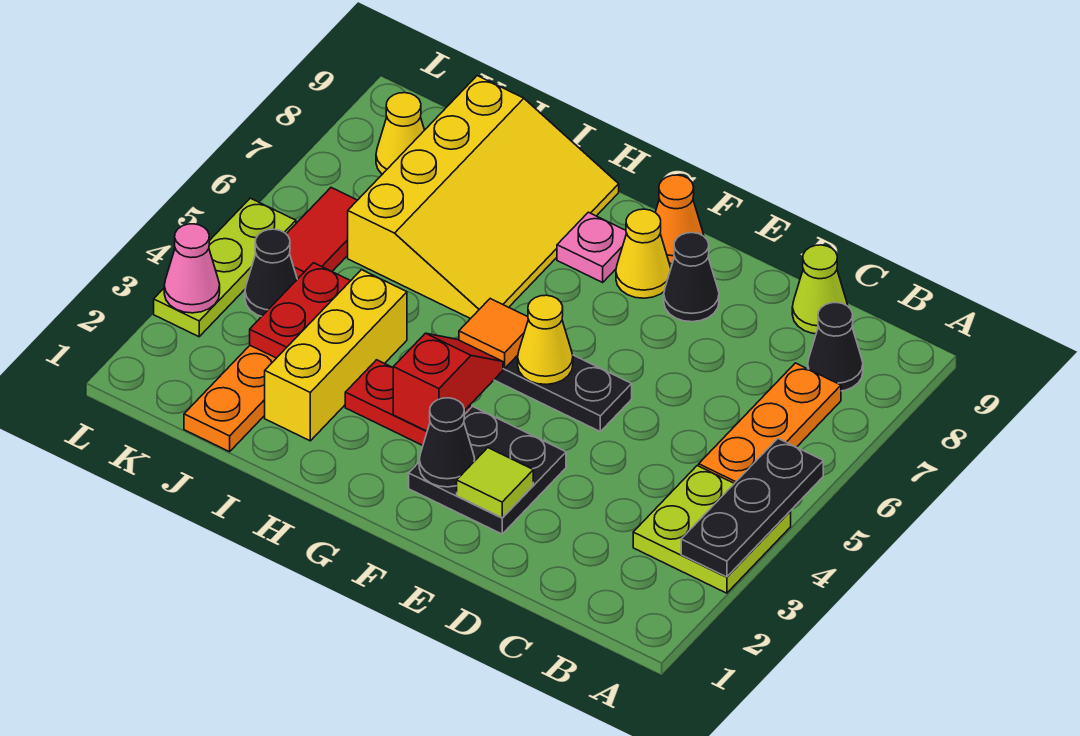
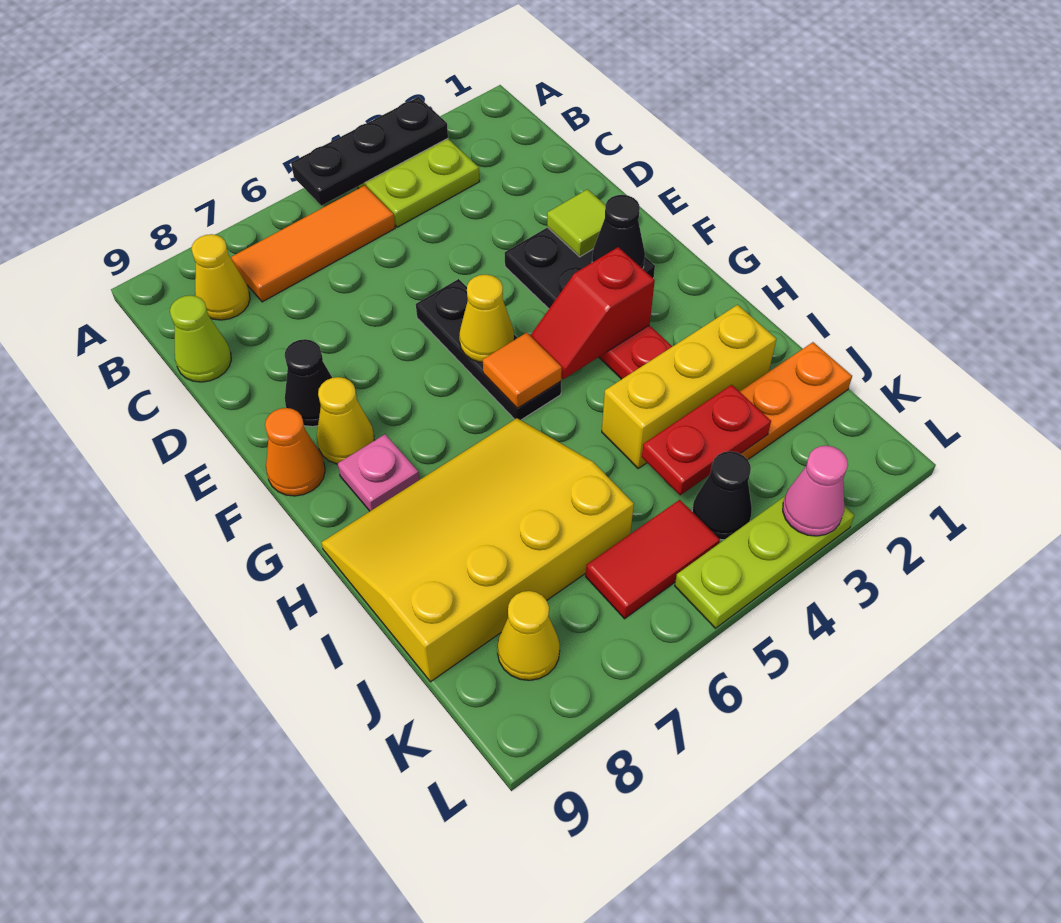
orange 1x3 plate [699,363,841,483] -> orange 1x3 tile [231,186,395,302]
black 1x1 cone [808,303,863,391] -> yellow 1x1 cone [191,234,250,320]

